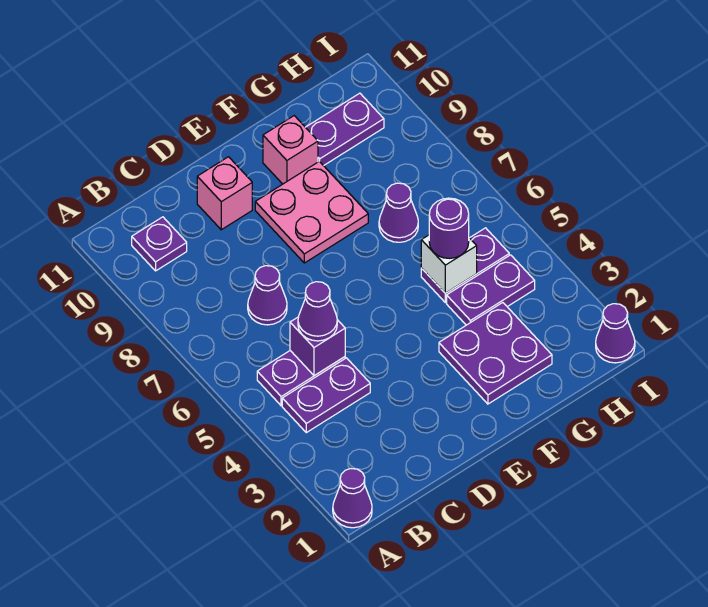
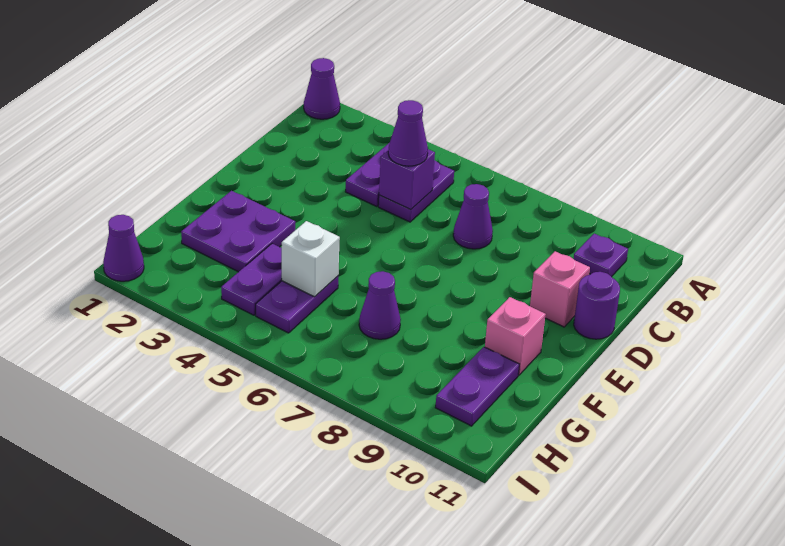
pink 2x2 plate [255,161,368,263] -> none
purple 1x1 round brick [429,198,469,258] -> purple 1x1 round brick moved to [574,272,620,339]

